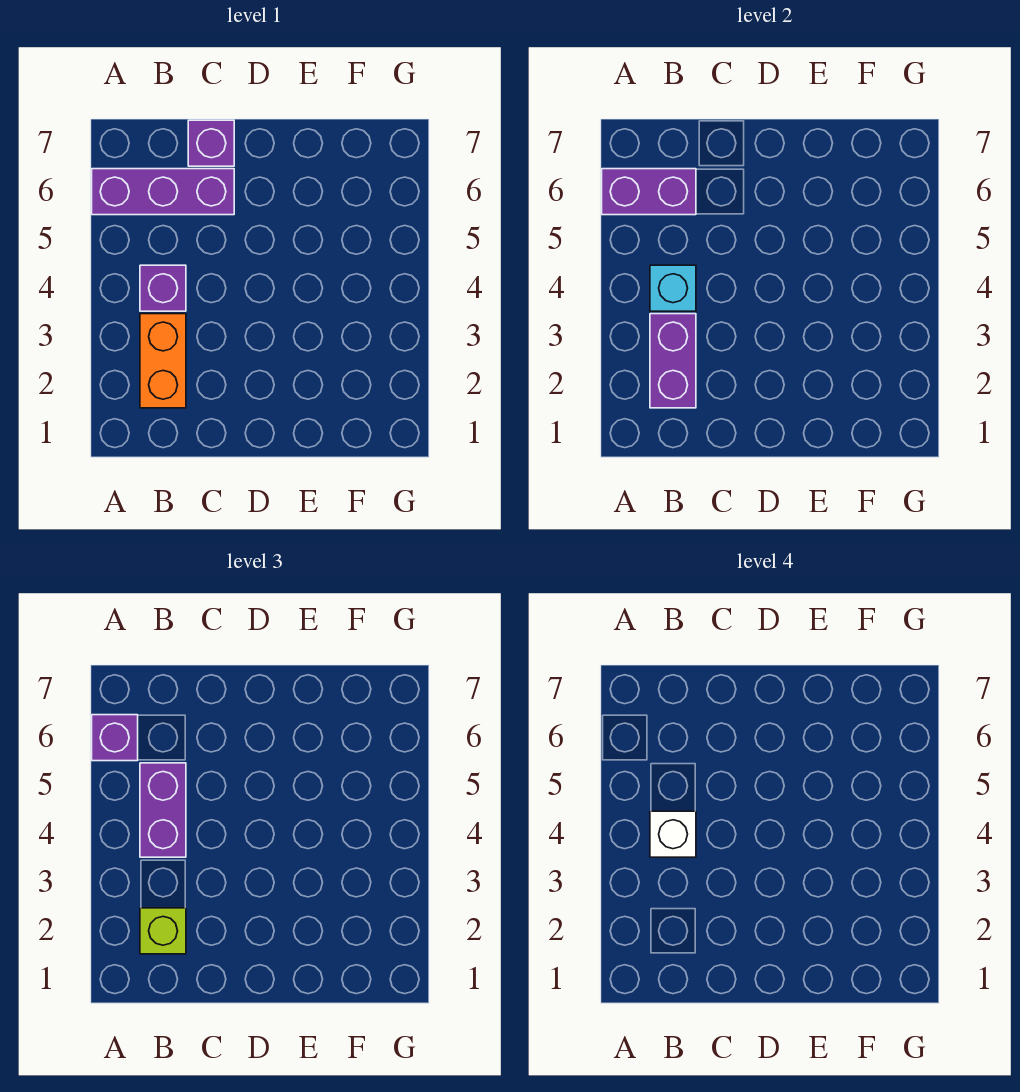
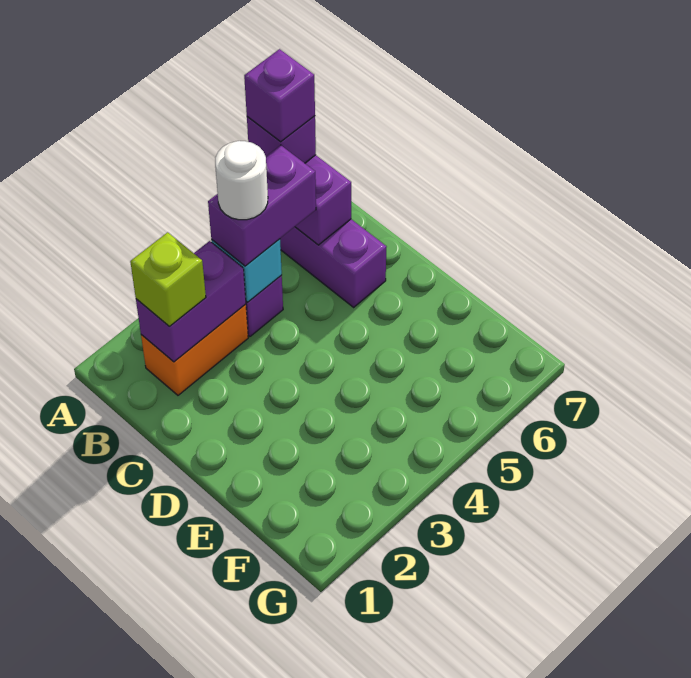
white 1x1 brick [650,811,696,857] -> white 1x1 round brick [215,141,268,220]
purple 1x1 brick [188,120,234,166] -> purple 1x1 brick moved to [244,49,315,142]

